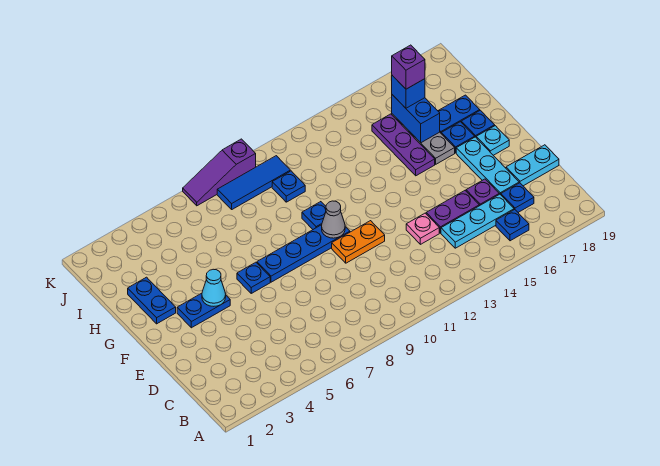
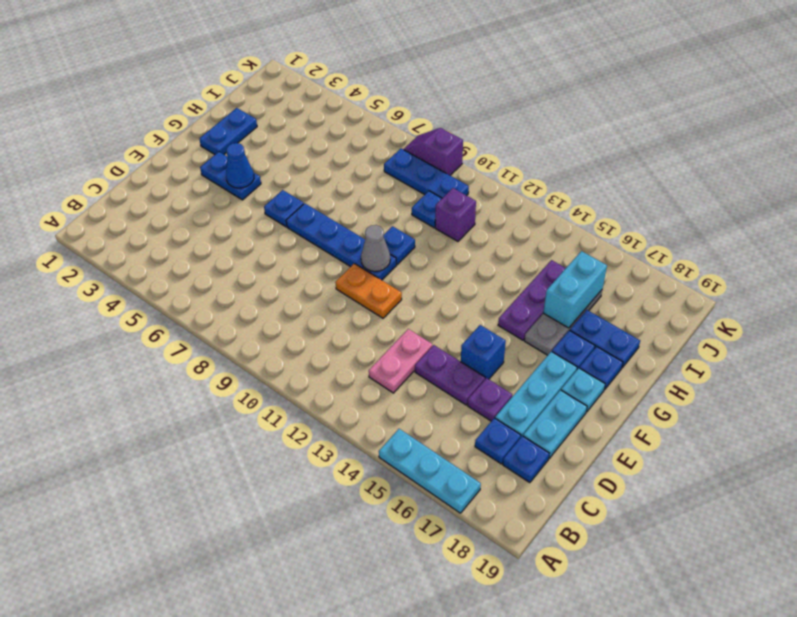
blue 1x1 plate [496,210,529,241] -> blue 1x1 plate moved to [503,436,549,483]
cyan 1x3 plate [441,194,514,248] -> cyan 1x3 plate moved to [379,429,481,513]
pink 1x1 plate [406,213,439,244] -> pink 1x2 plate [369,329,432,393]
cyan 1x2 plate [506,145,559,186] -> cyan 1x2 plate turned to [523,390,587,458]
cyan 1x1 cone [202,269,226,306] -> blue 1x1 cone [226,143,254,188]
blue 1x2 brick [392,95,440,143] -> cyan 1x2 brick [543,251,607,328]
blue 1x1 brick [391,76,425,108] -> blue 1x1 brick moved to [461,325,506,379]
purple 1x1 brick [392,45,425,89] -> purple 1x1 brick moved to [435,188,476,241]
blue 1x3 tile [217,156,290,209] -> blue 1x3 plate [384,149,469,198]
purple 1x3 slope [183,139,256,206] -> purple 1x2 slope [403,128,463,175]

